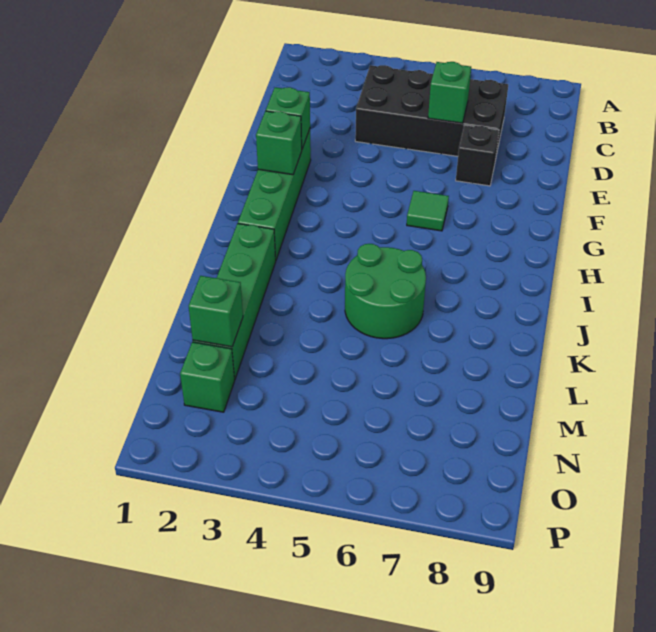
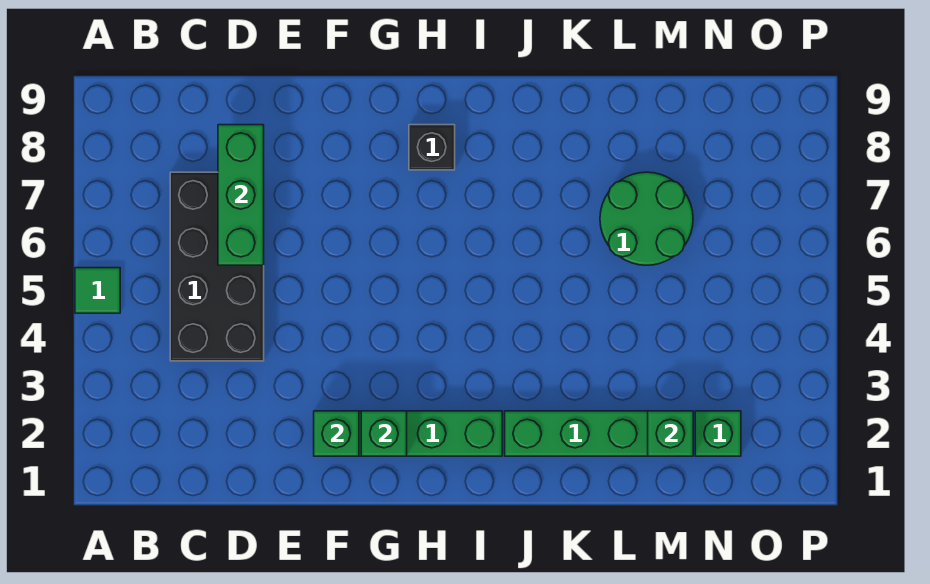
green 1x1 brick [428,62,471,123] -> green 1x3 brick [218,125,264,265]
black 1x1 brick [456,125,499,186] -> black 1x1 brick moved to [409,125,455,170]
green 1x1 tile [407,191,449,231] -> green 1x1 tile moved to [75,268,120,313]
green 2x2 round brick [345,244,426,339] -> green 2x2 round brick moved to [600,172,693,265]

